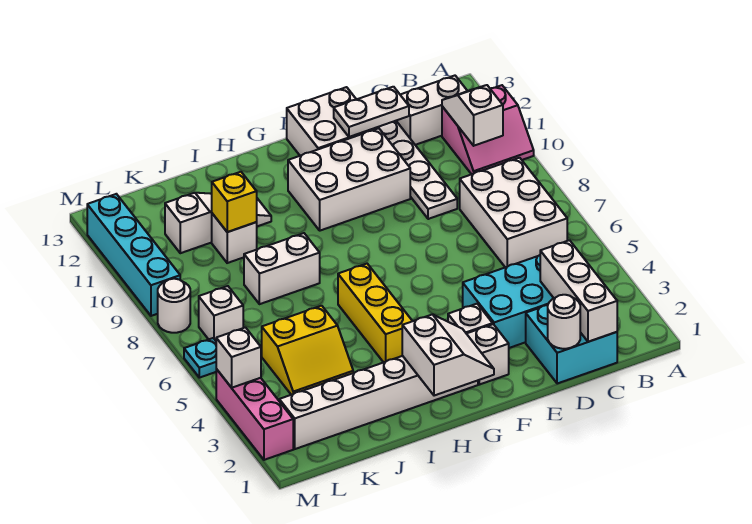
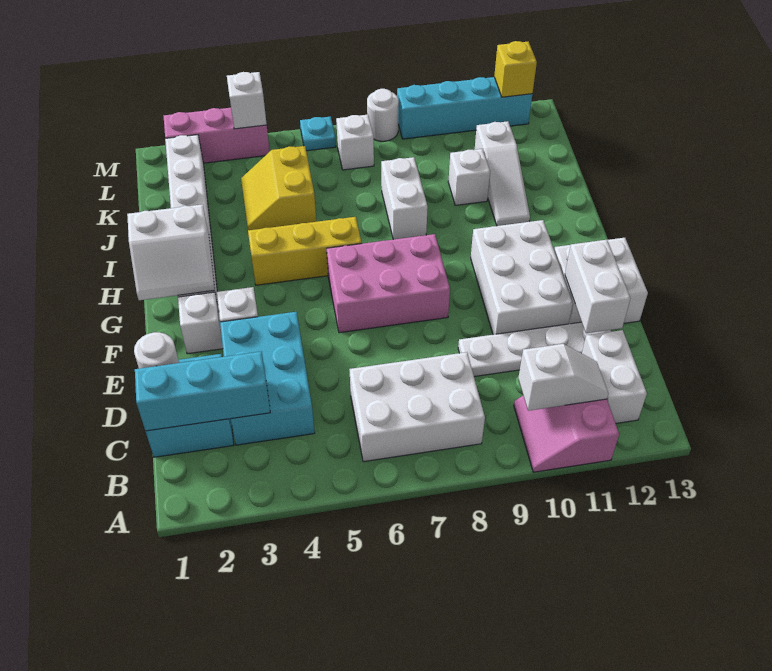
white 1x3 brick [540,240,617,342] -> cyan 1x3 brick [135,352,270,431]
white 1x2 plate [334,87,409,137] -> white 1x2 brick [565,240,630,333]
none -> pink 2x3 brick [327,234,450,333]
yellow 1x1 brick [212,172,257,232] -> yellow 1x1 brick moved to [494,41,537,97]

